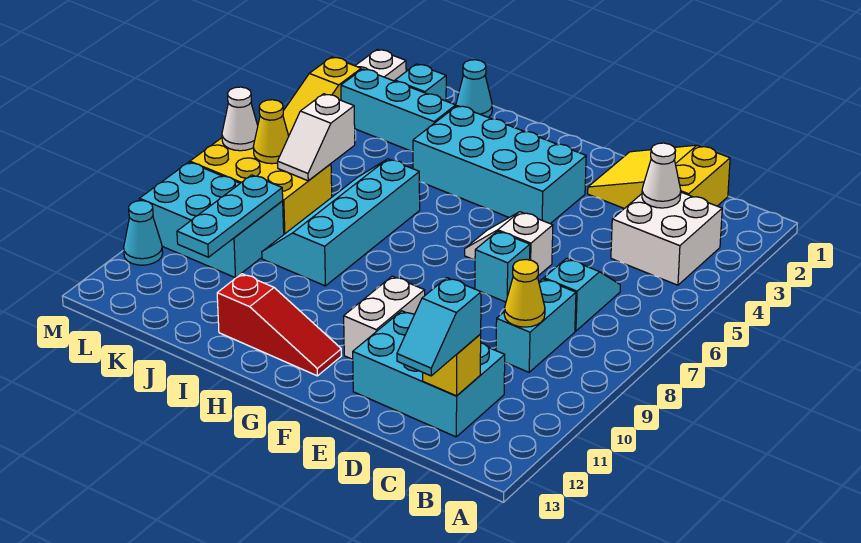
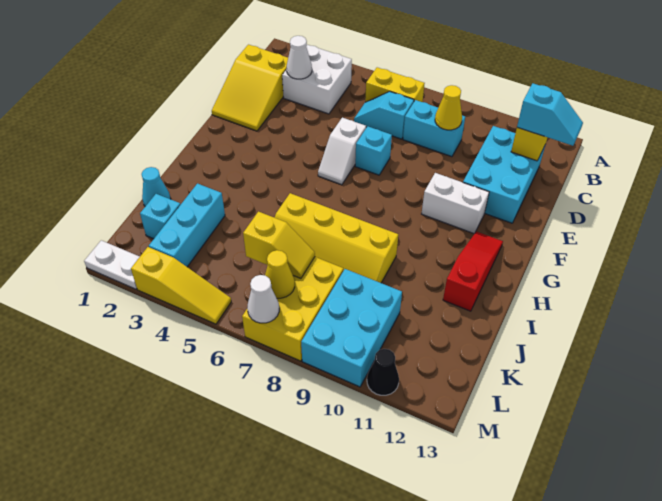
none -> yellow 1x2 brick [365,67,425,102]
cyan 2x4 brick [413,106,586,224] -> none
cyan 2x4 slope [262,159,420,286] -> yellow 2x4 slope [275,193,398,283]
white 1x2 slope [278,94,355,181] -> yellow 1x2 slope [243,212,315,278]
cyan 1x3 plate [177,175,283,257] -> none
cyan 1x1 cone [124,201,163,265] -> black 1x1 cone [367,349,399,395]

